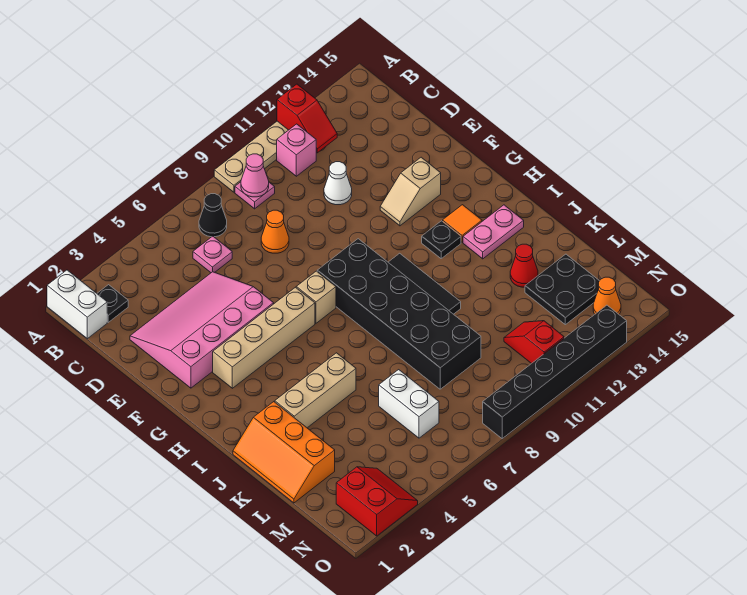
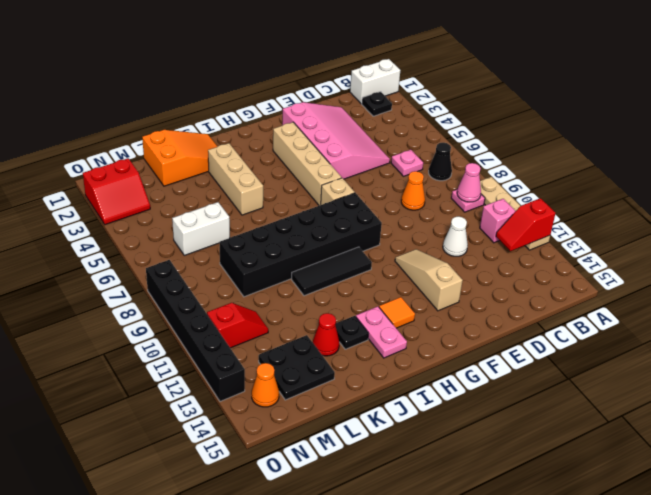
tan 1x2 slope [380,157,441,226] -> tan 1x3 slope [395,249,463,311]
black 1x1 plate [422,221,461,258] -> black 1x1 plate moved to [335,316,368,349]
orange 2x3 slope [233,402,335,503] -> orange 2x3 slope turned to [142,130,218,186]

